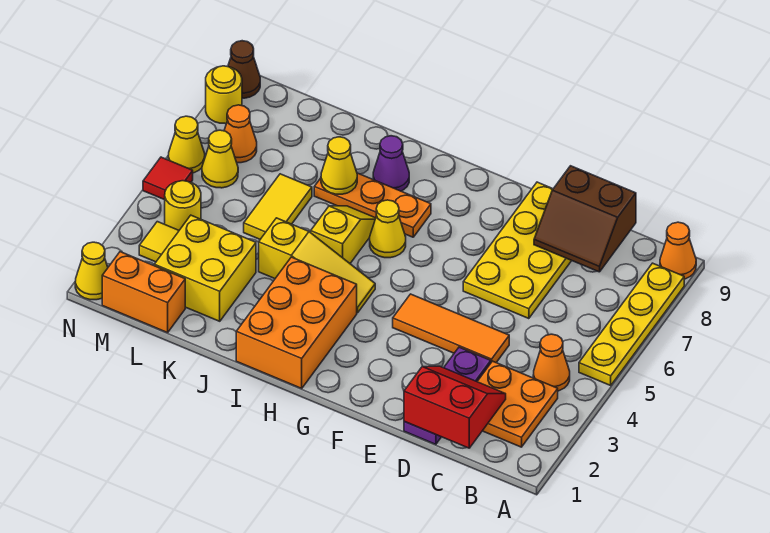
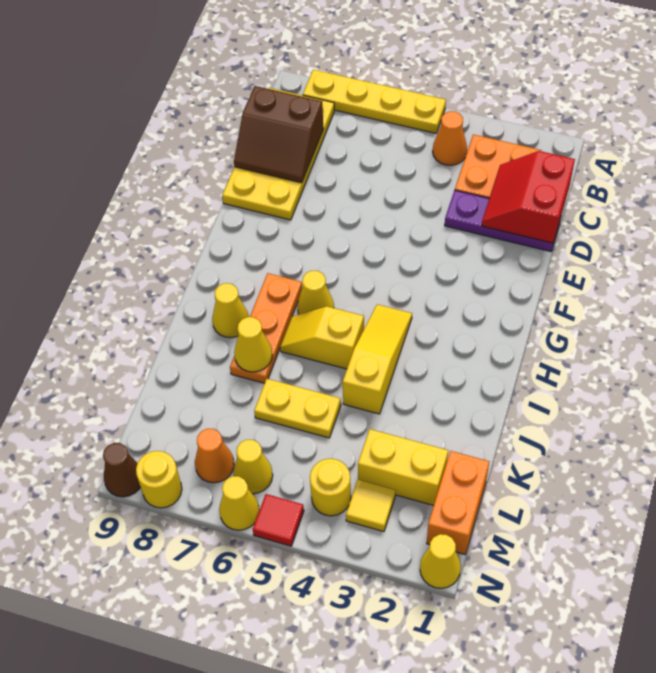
orange 1x1 cone [660,222,696,279] -> none
brown 2x2 slope [534,166,636,272] -> brown 2x2 slope turned to [234,86,323,183]
orange 1x3 tile [393,294,509,362] -> none
yellow 2x4 plate [463,182,572,319] -> yellow 2x4 plate turned to [222,88,334,220]
orange 2x3 brick [236,257,357,388] -> none
purple 1x1 cone [373,136,409,191] -> yellow 1x1 cone [212,283,249,338]
yellow 2x2 brick [154,215,256,321] -> yellow 1x2 brick [358,429,448,505]
yellow 1x2 tile [244,174,312,239] -> yellow 1x2 plate [254,379,341,438]

